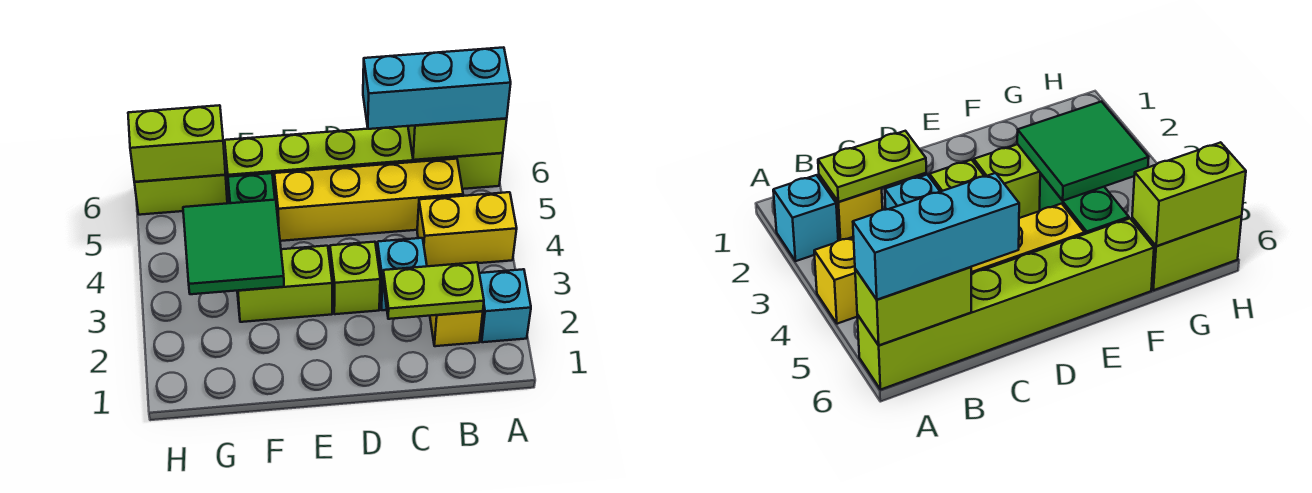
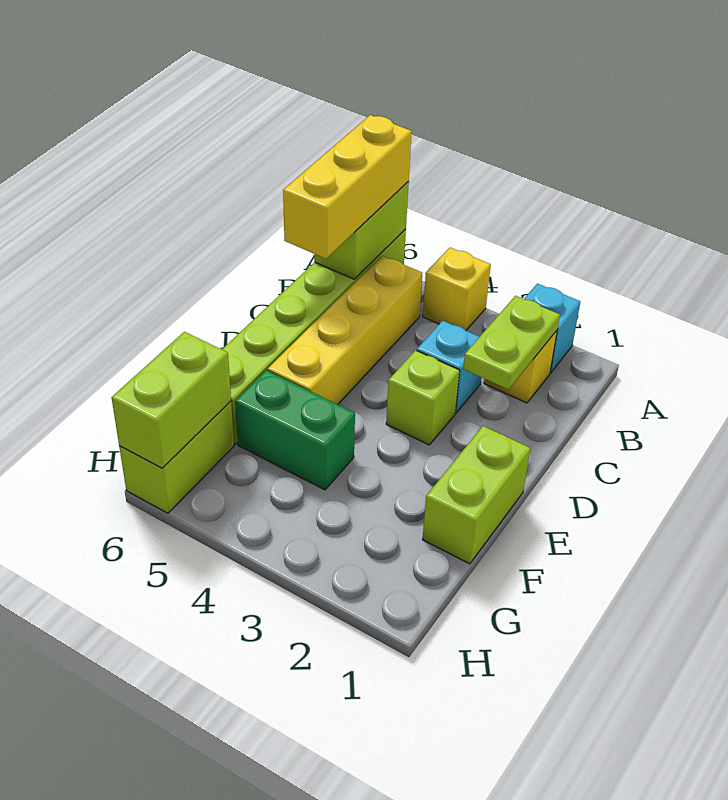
yellow 1x2 brick [417,192,517,266] -> yellow 1x1 brick [423,248,491,331]
cyan 1x3 brick [363,47,511,129] -> yellow 1x3 brick [283,115,412,259]
lime 1x2 brick [237,246,332,322] -> lime 1x2 brick moved to [423,426,530,564]
green 2x2 tile [183,200,284,294] -> none

